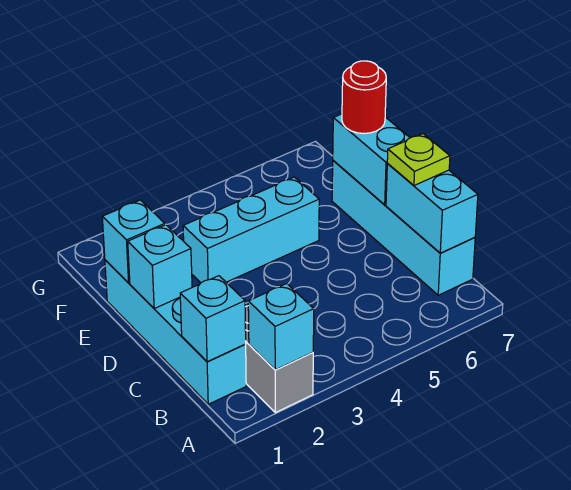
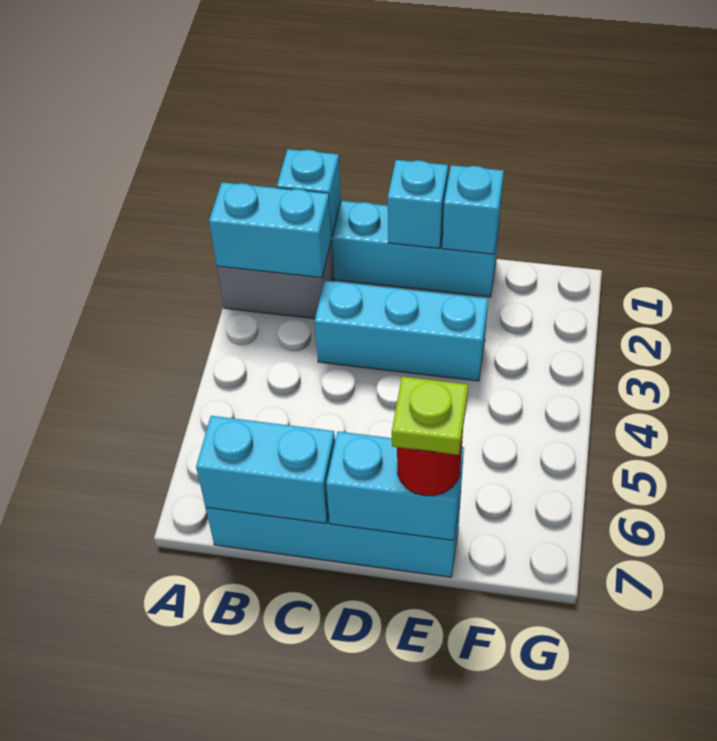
cyan 1x1 brick [248,284,314,370] -> cyan 1x2 brick [209,182,332,278]
lime 1x1 plate [387,134,450,185] -> lime 1x1 plate moved to [392,377,468,455]
cyan 1x3 brick [183,177,319,283] -> cyan 1x3 brick turned to [315,281,488,381]

